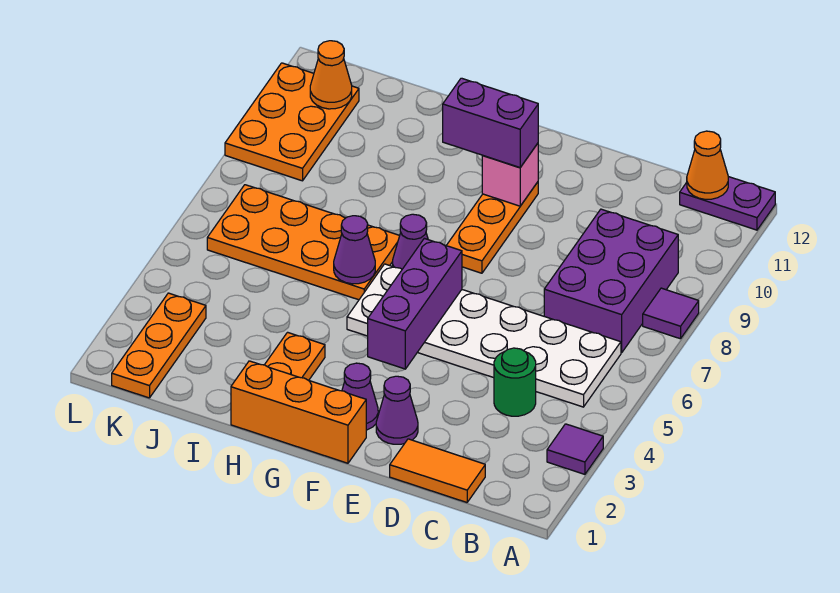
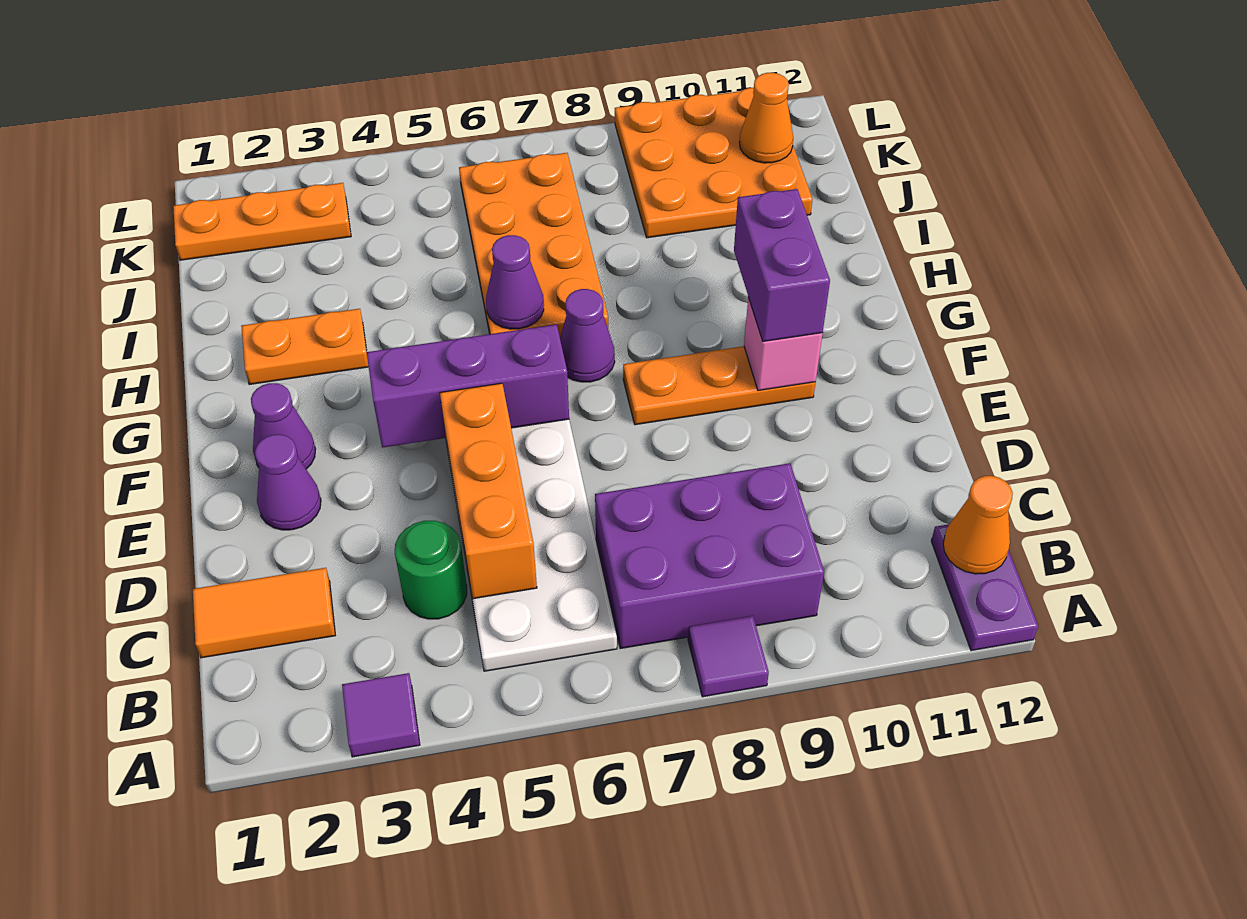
orange 1x2 tile [390,439,485,502] -> orange 1x2 tile turned to [193,568,335,658]
orange 1x3 brick [231,361,366,463] -> orange 1x3 brick moved to [440,383,537,599]
orange 2x3 plate [225,63,359,181] -> orange 3x3 plate [615,88,813,238]

